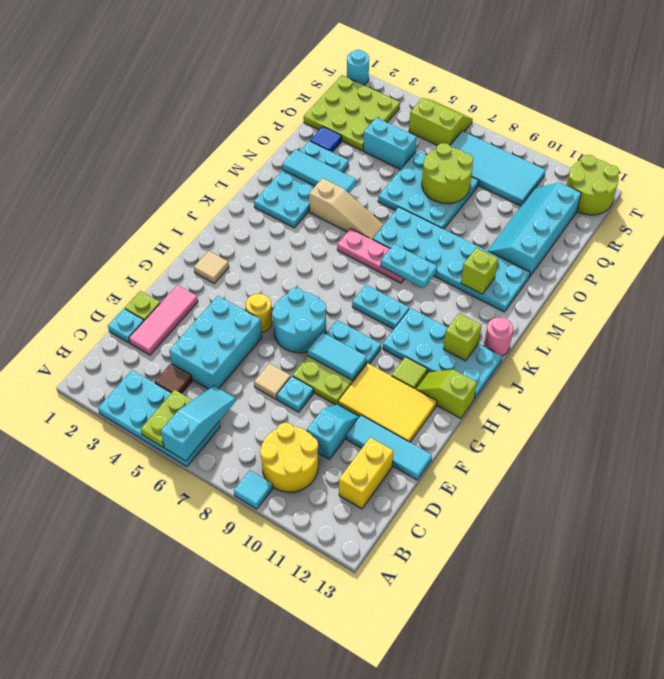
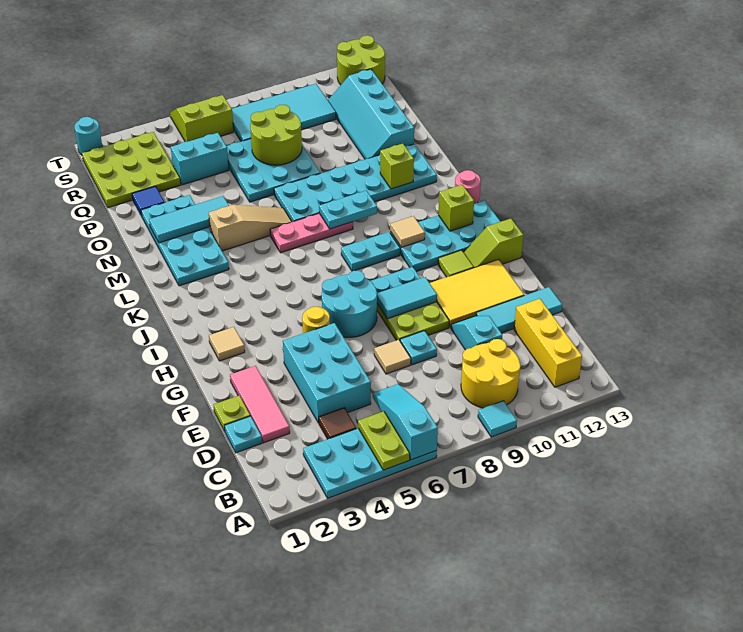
yellow 1x2 brick [339,437,393,509] -> yellow 1x3 brick [514,299,582,387]
none -> tan 1x1 tile [390,216,425,247]

